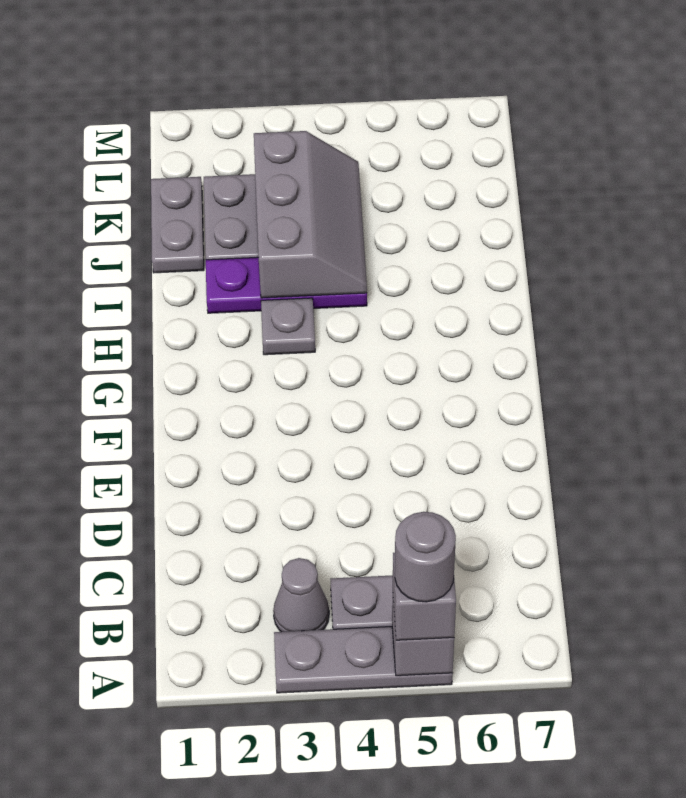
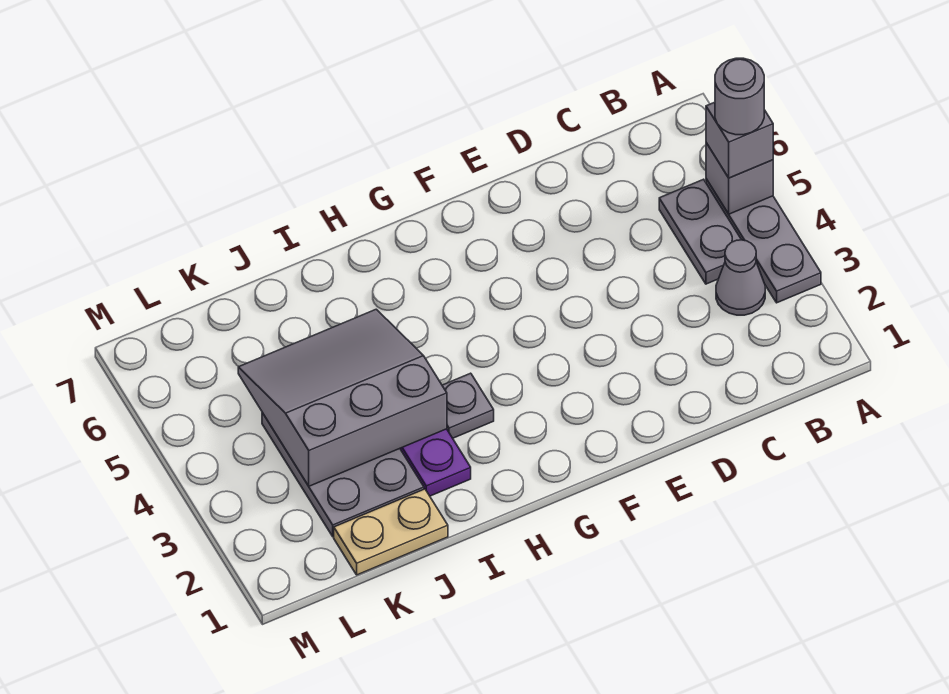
grey 2x3 slope [254,131,367,298] -> grey 3x3 slope [238,309,447,486]
grey 1x2 plate [151,177,204,273] -> tan 1x2 plate [334,489,448,575]

